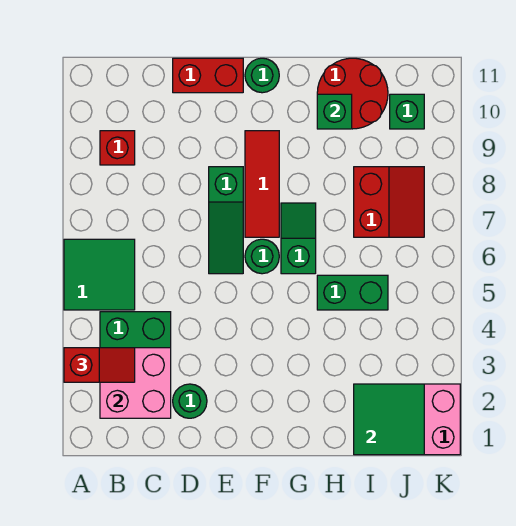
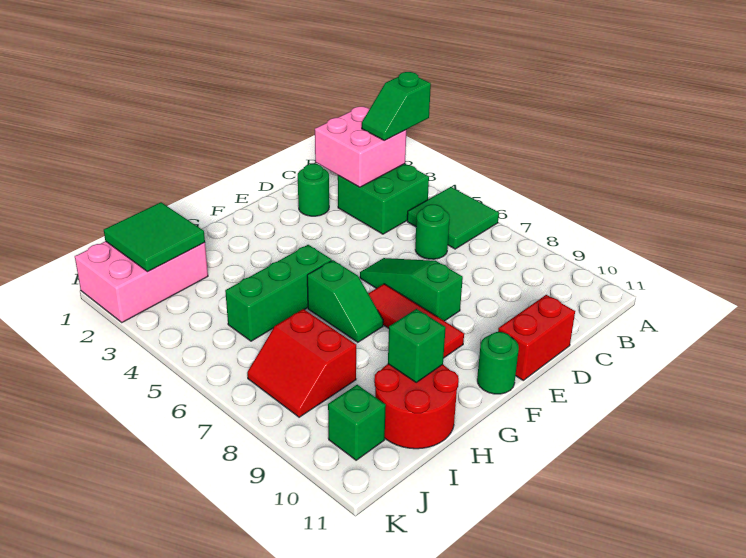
red 1x2 slope [64,348,135,382] -> green 1x2 slope [362,72,431,141]
red 1x1 brick [100,131,135,165] -> none
green 1x1 round brick [245,239,279,274] -> green 1x1 round brick moved to [415,205,450,259]
green 1x2 brick [317,275,388,310] -> green 1x3 brick [225,245,332,341]

